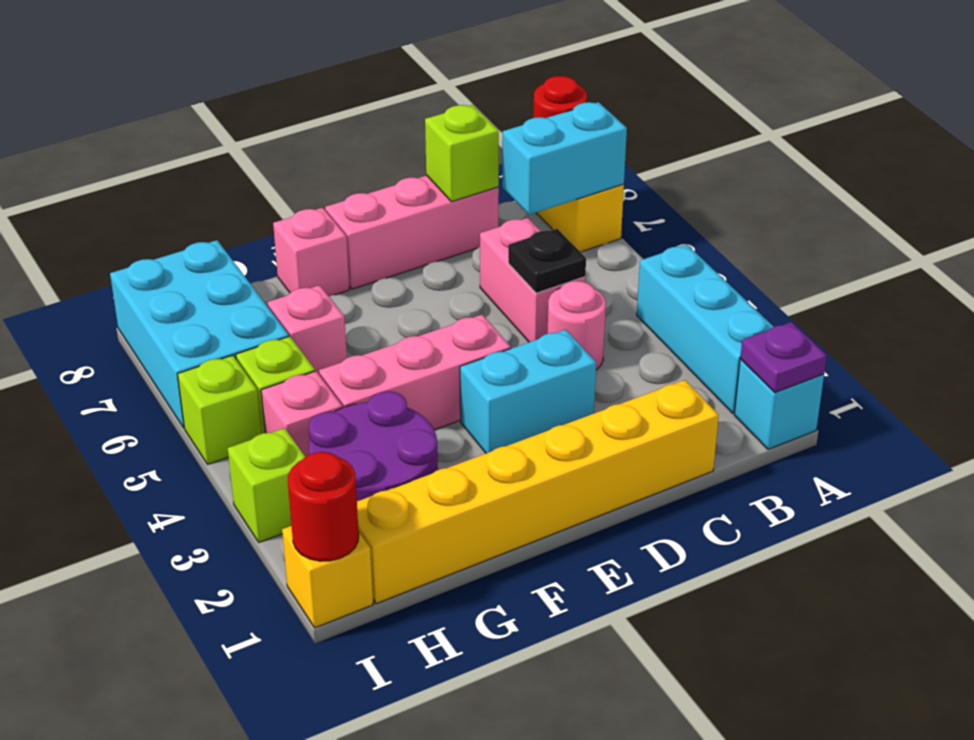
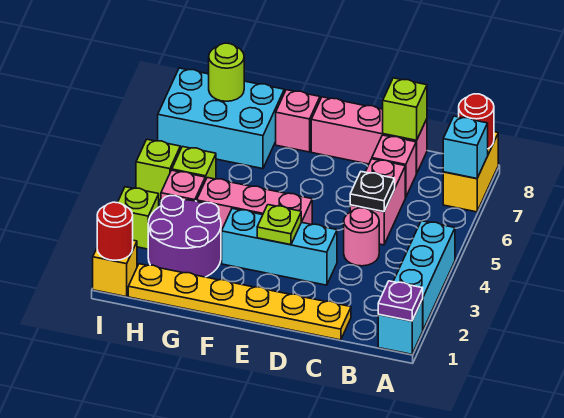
cyan 1x2 brick [502,102,627,215] -> cyan 1x1 brick [443,116,488,179]
yellow 1x6 brick [357,380,719,604] -> yellow 1x6 plate [128,264,351,340]
cyan 1x2 brick [460,329,596,453] -> cyan 1x3 brick [222,209,337,285]
none -> lime 1x1 plate [257,205,301,245]
pink 1x1 brick [268,285,347,374] -> pink 1x1 brick moved to [372,135,417,198]
cyan 2x3 brick [110,240,289,428] -> cyan 2x3 brick turned to [158,68,284,169]
none -> lime 1x1 round brick [209,43,244,101]

